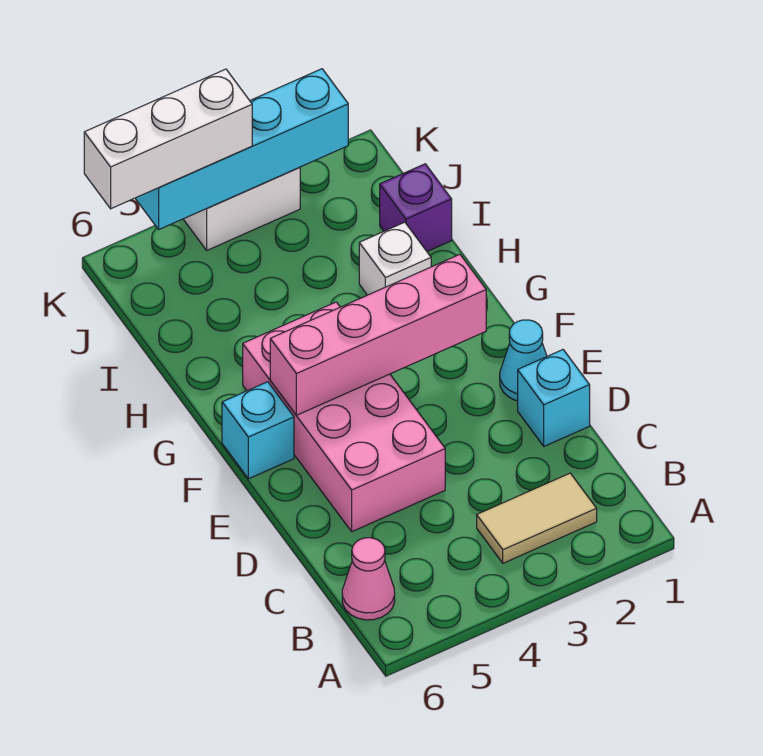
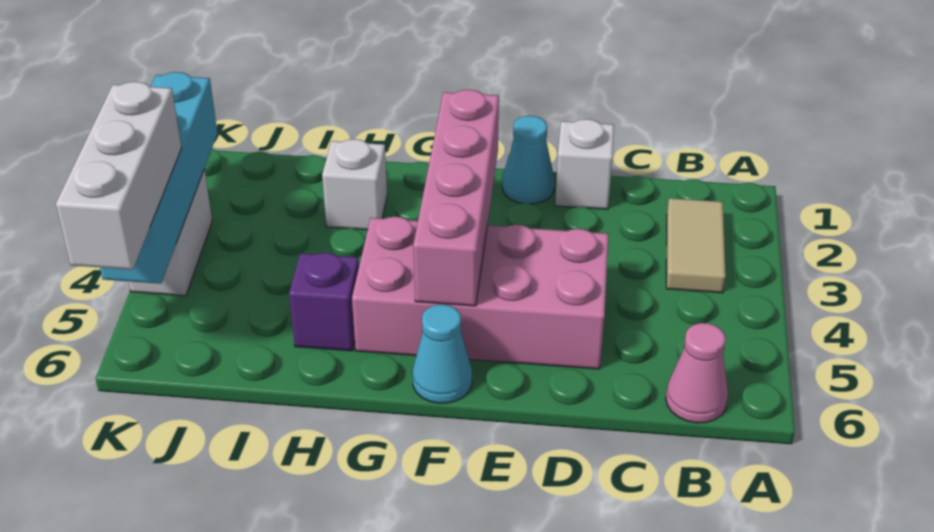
cyan 1x1 brick [518,350,590,446] -> white 1x1 brick [555,119,614,209]
cyan 1x1 brick [222,382,294,479] -> cyan 1x1 cone [412,304,472,403]
purple 1x1 brick [380,164,452,251] -> purple 1x1 brick moved to [289,253,359,351]

